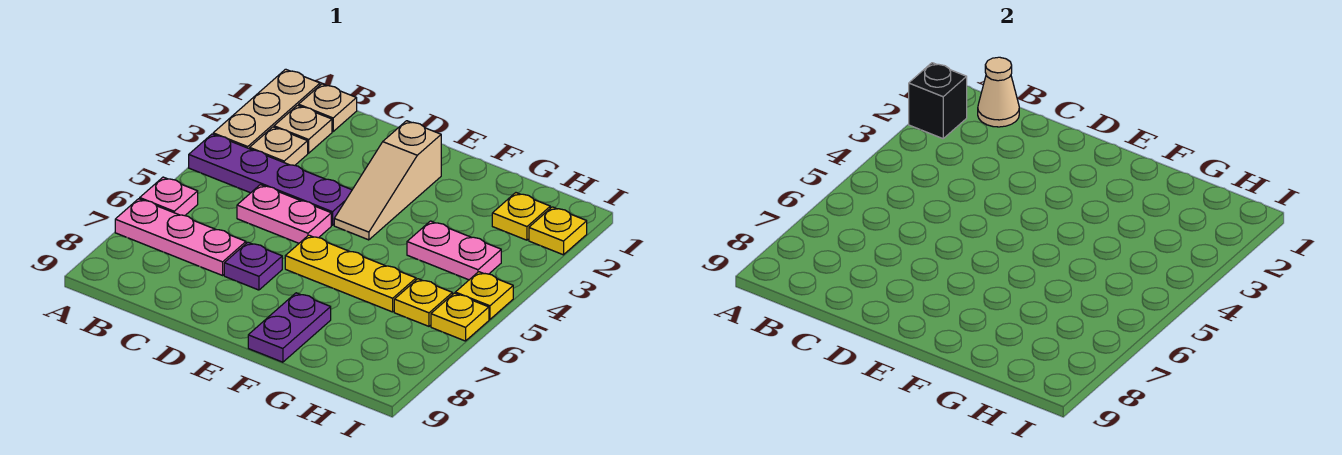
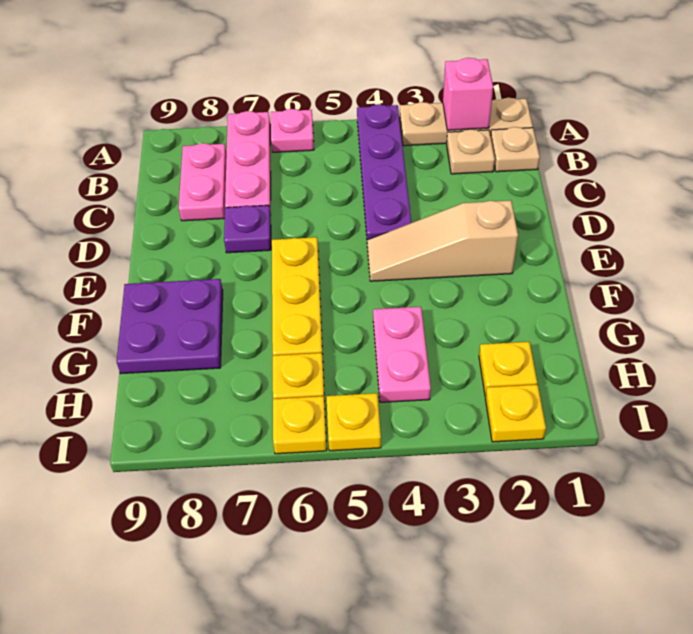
black 1x1 brick [909,63,967,139] -> pink 1x1 brick [443,58,493,130]
tan 1x1 cone [978,57,1019,127] -> none
tan 1x1 plate [250,127,308,165] -> none
pink 1x2 plate [237,185,331,243] -> pink 1x2 plate moved to [179,143,227,221]
purple 1x2 plate [248,293,331,362] -> purple 2x2 plate [117,279,223,374]

